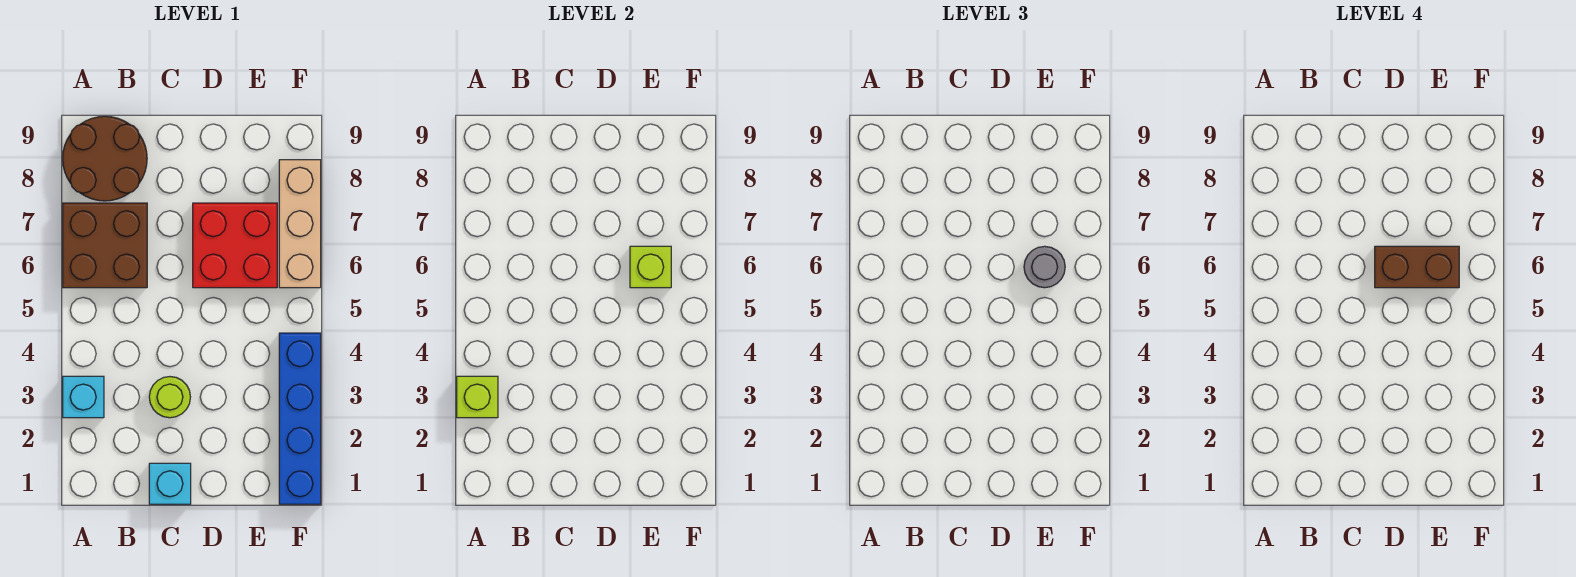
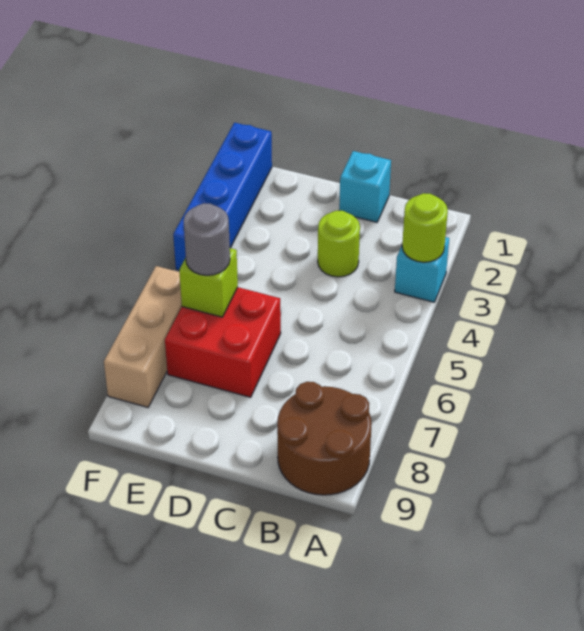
lime 1x1 brick [457,376,498,418] -> lime 1x1 round brick [402,193,448,262]
brown 2x2 brick [63,203,147,288] -> none
brown 1x2 brick [1375,246,1459,288] -> none

